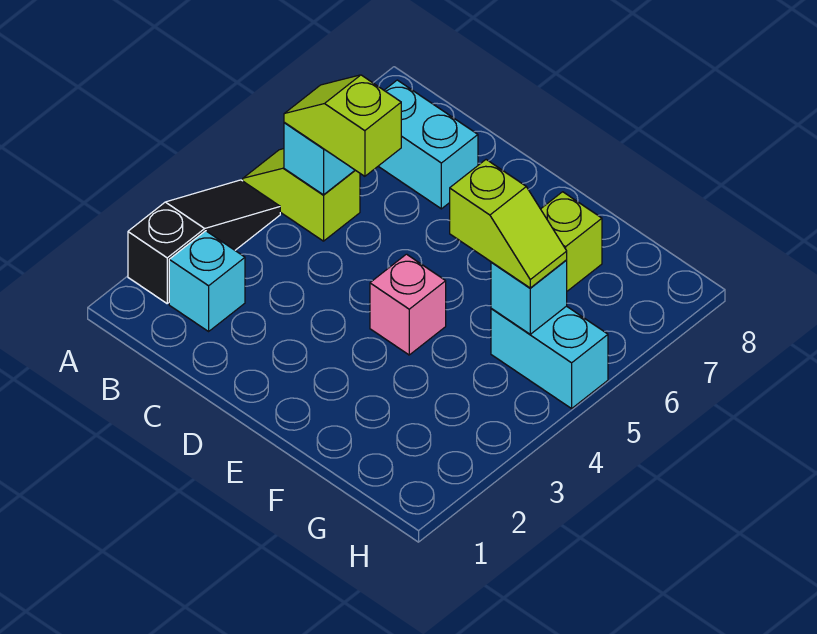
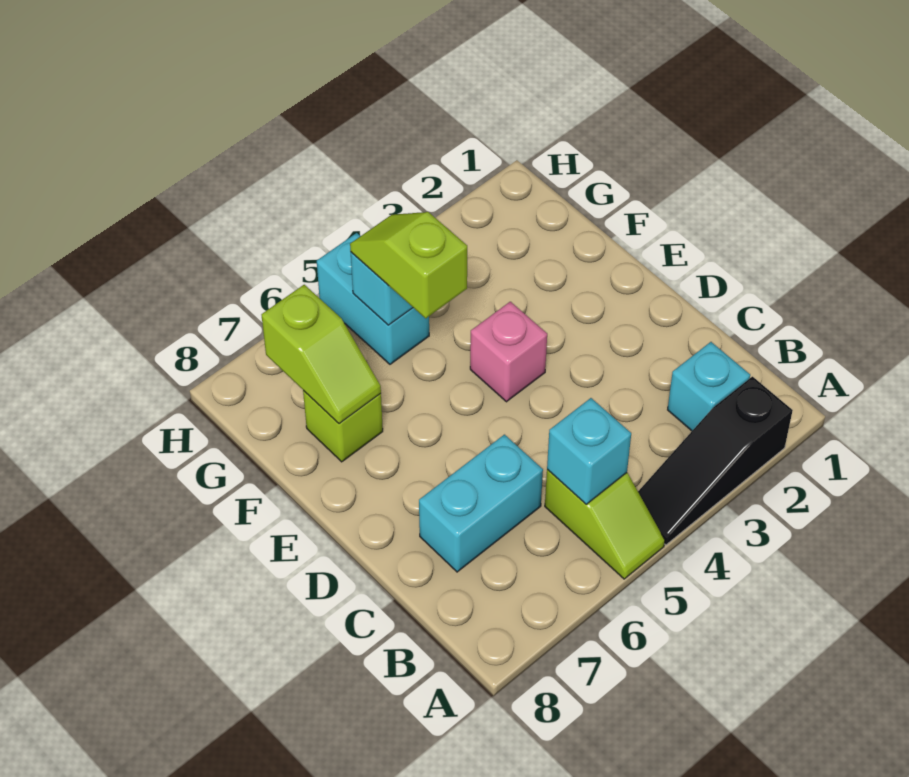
lime 1x2 slope [284,75,401,176] -> lime 1x2 slope moved to [262,285,381,424]
cyan 1x2 brick [378,80,478,209] -> cyan 1x2 brick turned to [419,435,543,572]

